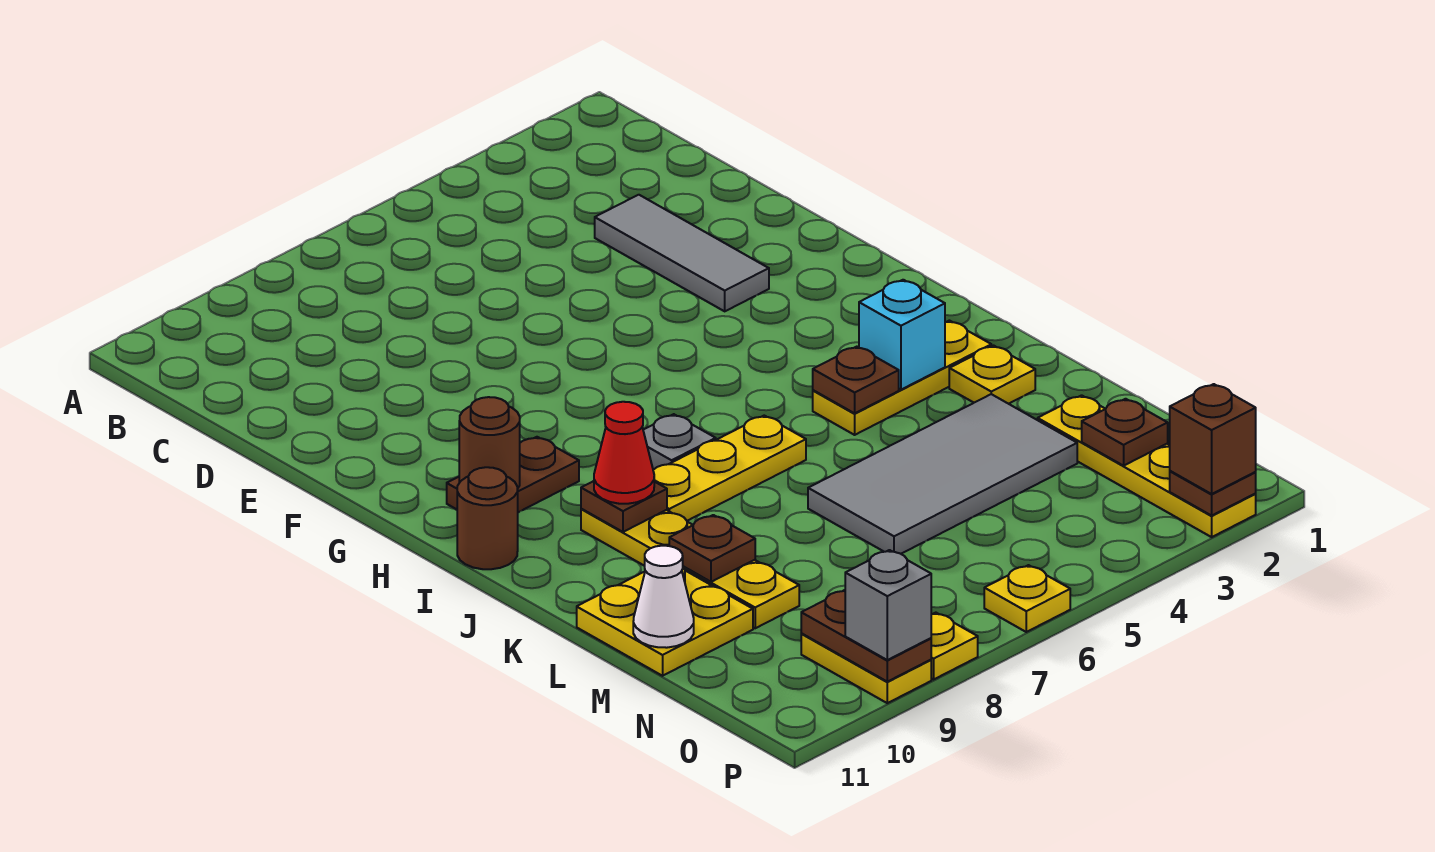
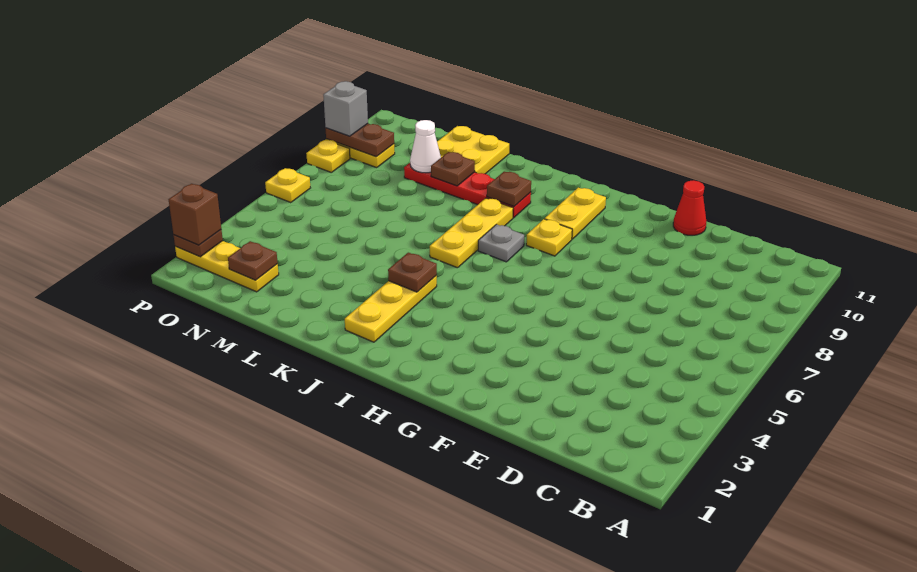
grey 1x3 tile [595,195,769,311] -> none
brown 1x2 plate [447,437,579,512] -> yellow 1x2 plate [545,188,606,239]
brown 1x1 round brick [459,397,520,487] -> none
brown 1x1 round brick [457,467,518,569] -> none
cyan 1x1 brick [859,280,945,390] -> none
yellow 1x4 plate [581,509,799,628] -> red 1x4 plate [404,163,531,218]
red 1x1 cone [594,402,654,504] -> red 1x1 cone moved to [673,180,706,235]
yellow 1x1 plate [949,346,1035,404] -> yellow 1x1 plate moved to [526,219,572,256]
grey 2x4 tile [808,394,1077,554] -> none
yellow 1x4 plate [1038,395,1256,537] -> yellow 1x3 plate [175,241,279,292]
white 1x1 cone [633,546,694,648] -> white 1x1 cone moved to [410,120,441,173]

